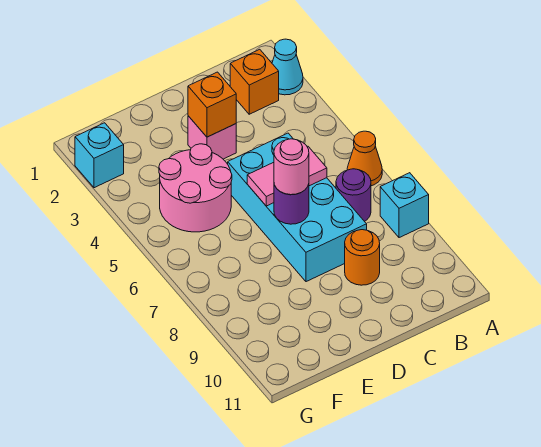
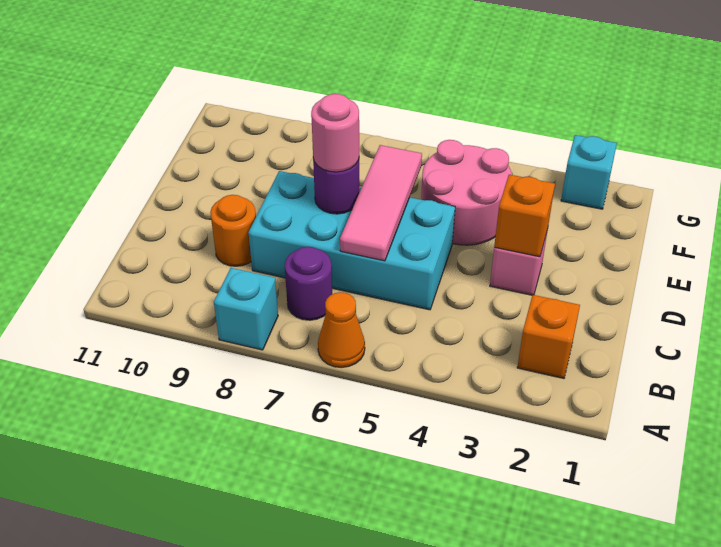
cyan 1x1 cone [272,39,303,95] -> none
pink 1x2 tile [247,146,327,206] -> pink 1x3 tile [340,145,422,261]

